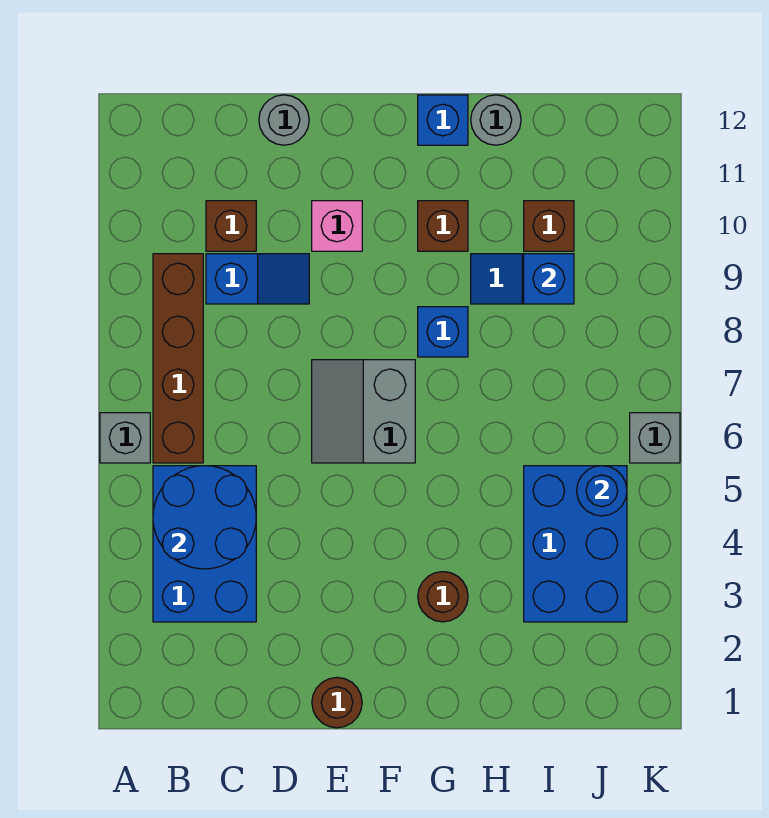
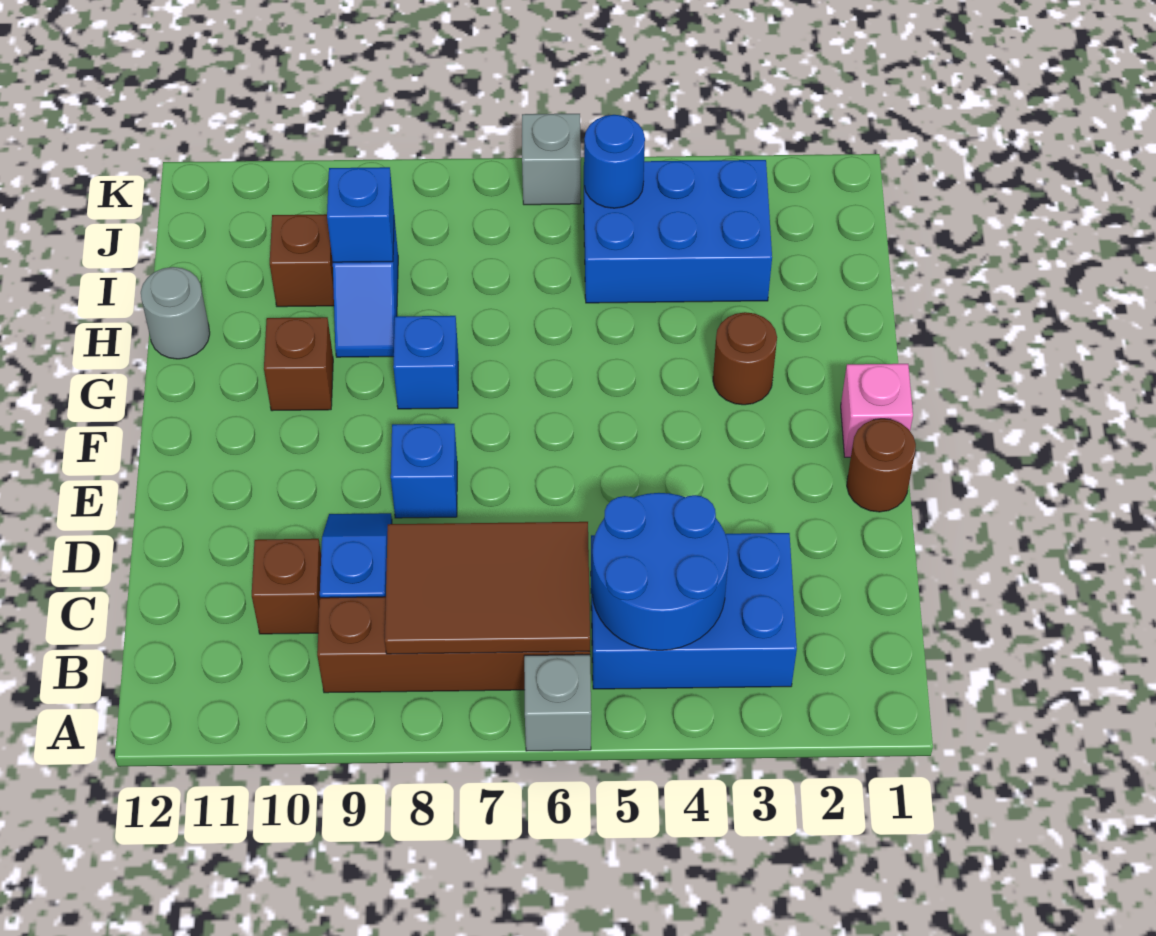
none -> brown 2x3 tile [385,522,590,654]
grey 1x1 round brick [259,95,309,145] -> none
grey 2x2 slope [312,360,415,463] -> none
pink 1x1 brick [312,201,362,251] -> pink 1x1 brick moved to [841,364,913,457]
blue 1x1 brick [418,95,468,145] -> blue 1x1 brick moved to [391,424,457,518]

